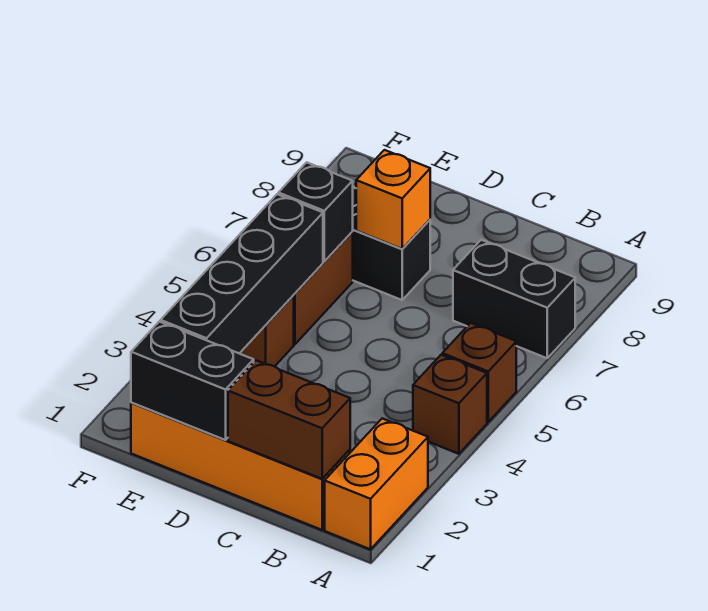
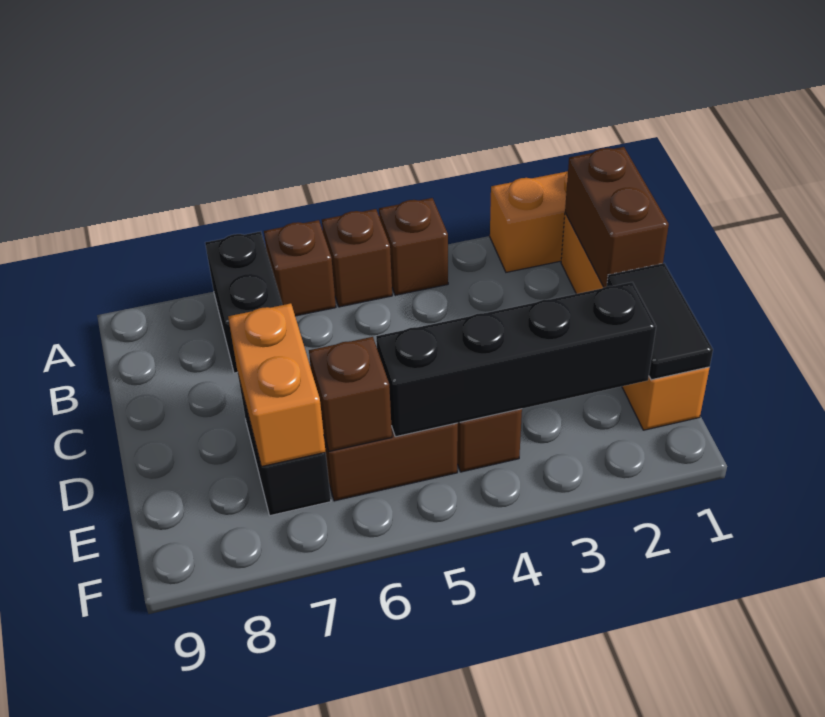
none -> brown 1x1 brick [264,220,336,316]
black 1x2 brick [131,322,254,440] -> black 1x2 tile [607,263,713,380]
orange 1x1 brick [356,150,430,249] -> orange 1x2 brick [228,303,326,467]
black 1x1 brick [278,162,353,261] -> brown 1x1 brick [309,337,392,451]

